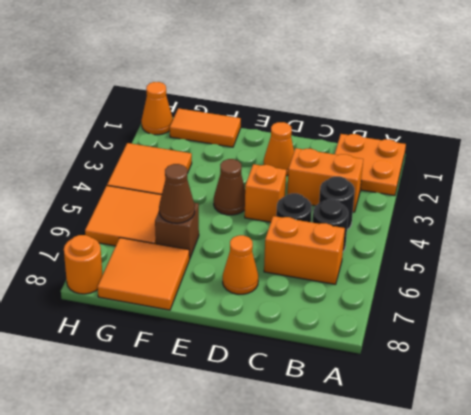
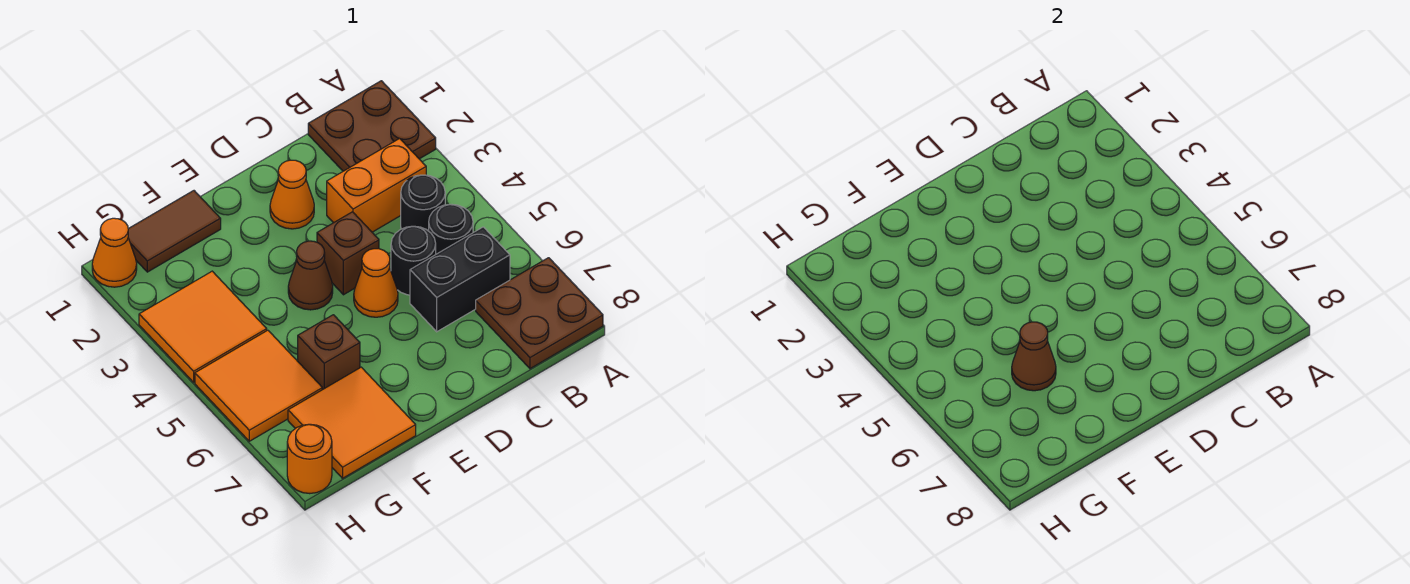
orange 2x2 plate [335,134,406,196] -> brown 2x2 plate [308,81,436,171]
none -> brown 2x2 plate [476,258,603,369]
orange 1x2 brick [264,216,345,284] -> black 1x2 brick [410,227,510,332]
orange 1x1 brick [245,164,286,222] -> brown 1x1 brick [317,212,379,295]
orange 1x1 cone [223,235,258,294] -> orange 1x1 cone moved to [354,249,398,317]
orange 1x2 tile [170,108,241,147] -> brown 1x2 tile [128,191,221,272]

